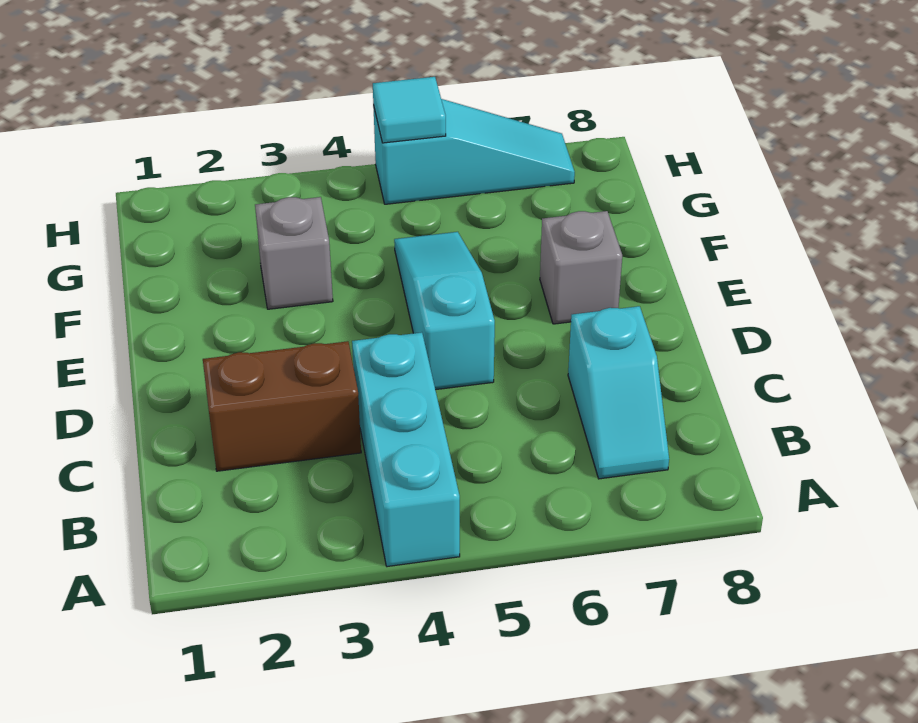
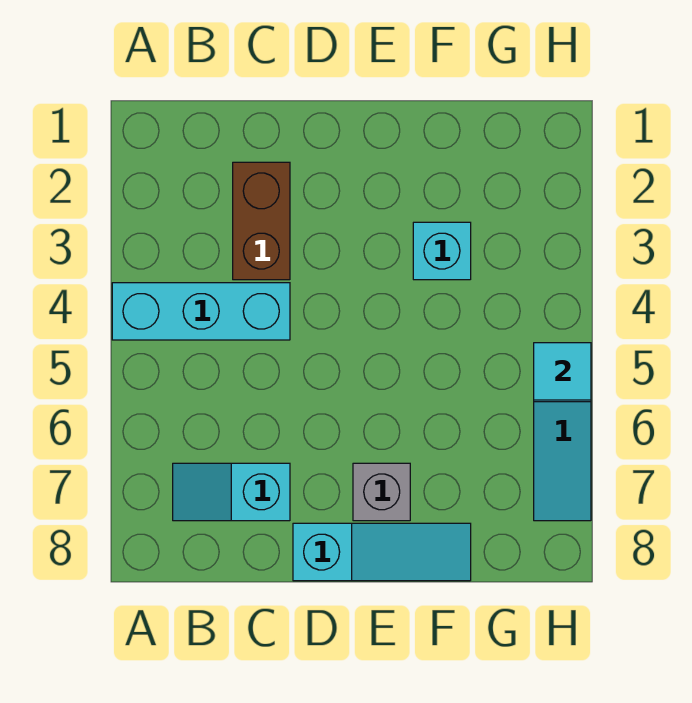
cyan 1x3 slope [394,232,495,390] -> cyan 1x3 slope moved to [293,523,471,581]
grey 1x1 brick [255,197,333,309] -> cyan 1x1 brick [413,222,471,280]

